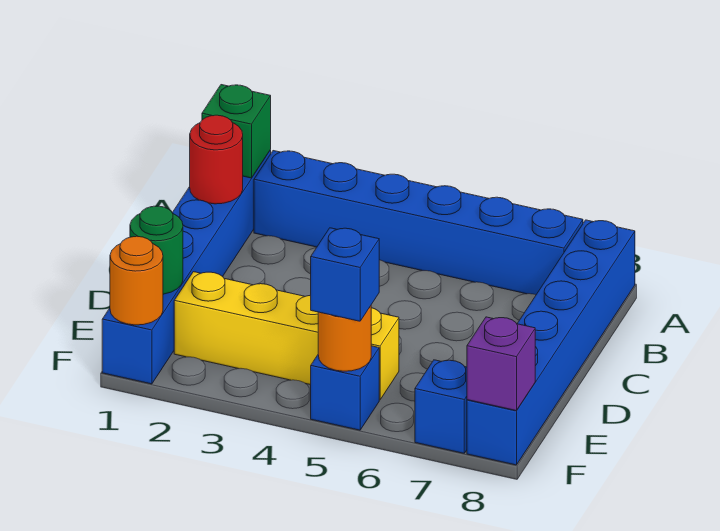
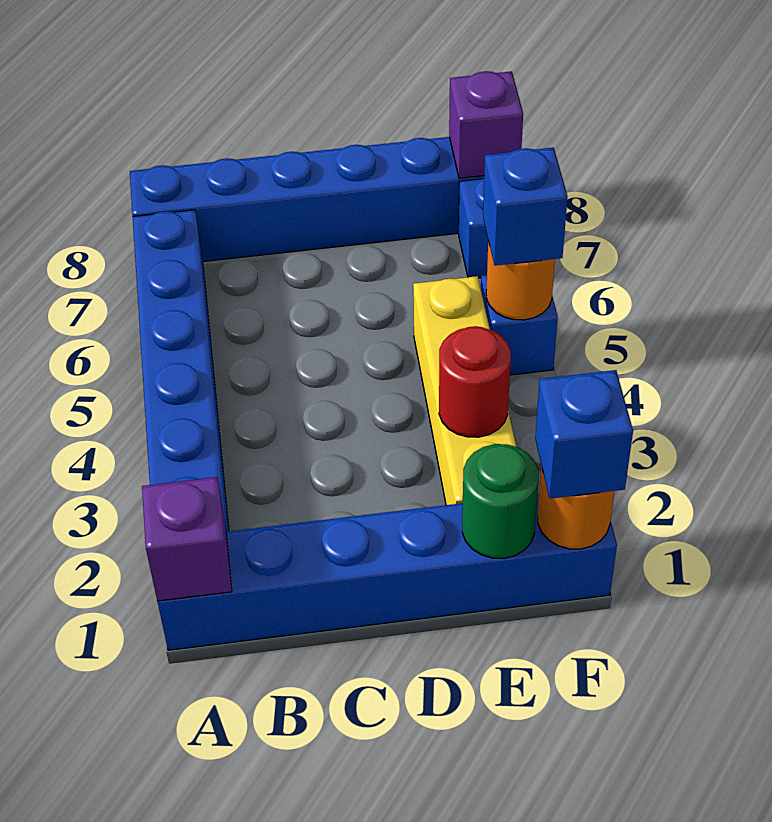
green 1x1 brick [202,85,271,178] -> purple 1x1 brick [142,477,232,601]
red 1x1 round brick [190,115,243,204] -> red 1x1 round brick moved to [439,326,511,437]
none -> blue 1x1 brick [535,370,633,499]

